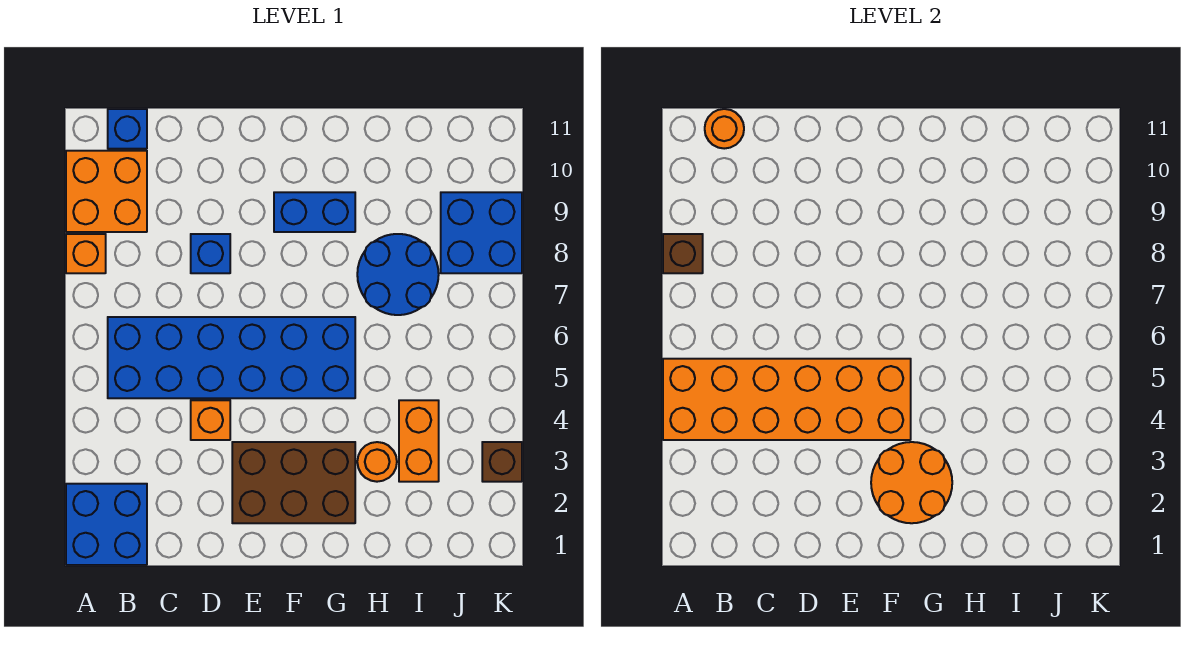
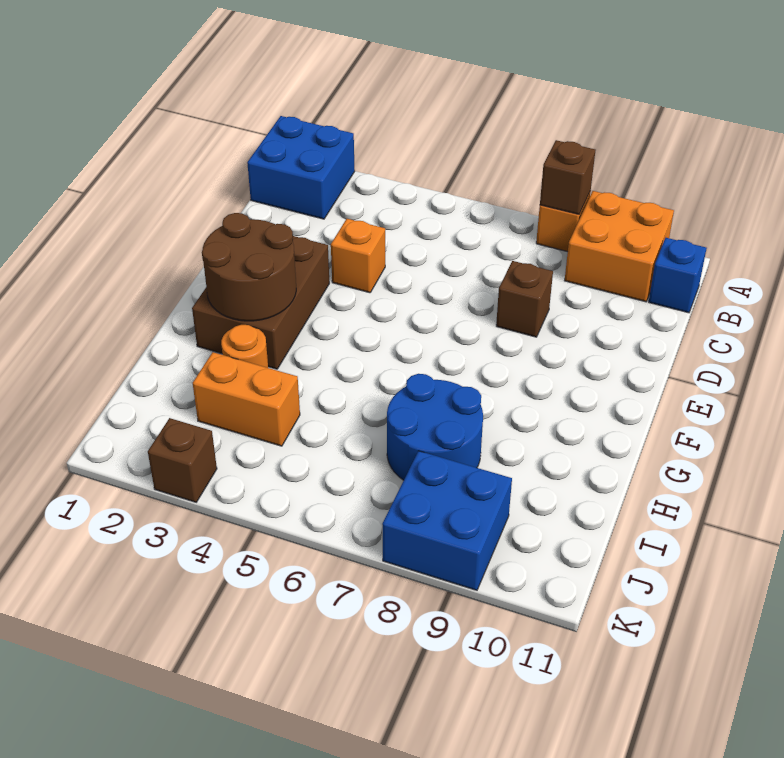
orange 2x6 brick [663,359,911,440] -> none
blue 2x6 brick [108,317,355,398] -> none
orange 1x1 round brick [705,109,744,149] -> none
blue 1x1 brick [191,234,230,273] -> brown 1x1 brick [496,261,553,337]
orange 2x2 round brick [871,442,952,523] -> brown 2x2 round brick [202,213,296,321]
blue 1x2 brick [274,192,355,232] -> none

